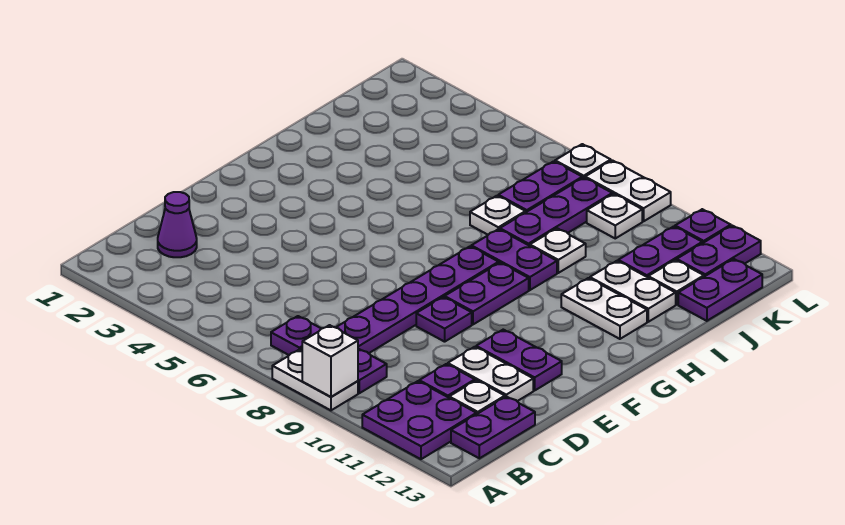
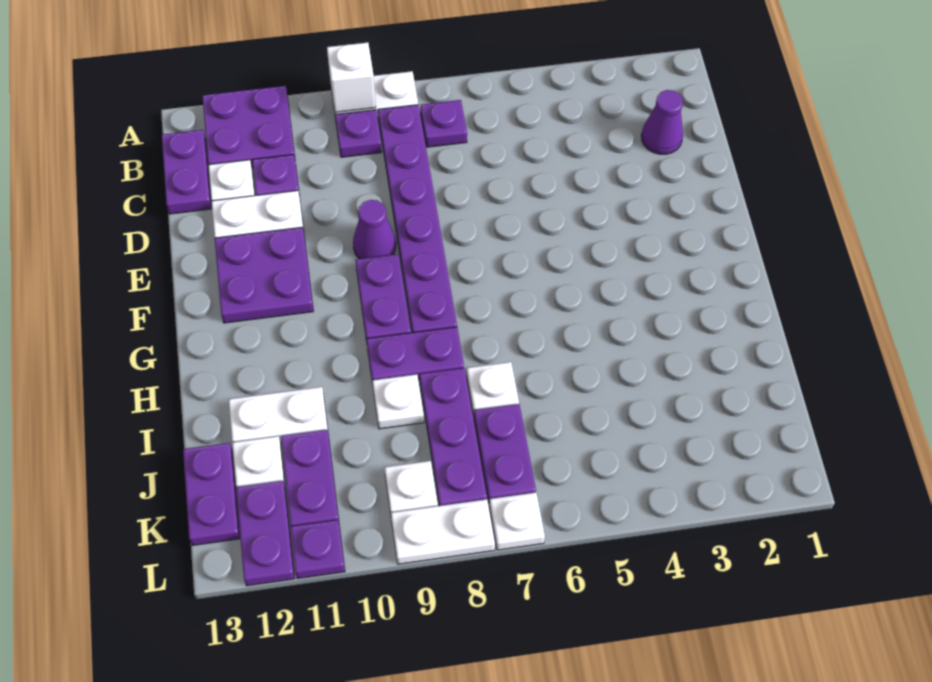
purple 1x1 plate [416,297,472,342] -> purple 1x1 cone [353,200,396,259]
purple 1x2 plate [476,330,562,390] -> purple 2x2 plate [215,227,313,323]
white 1x2 plate [561,278,647,339] -> none

